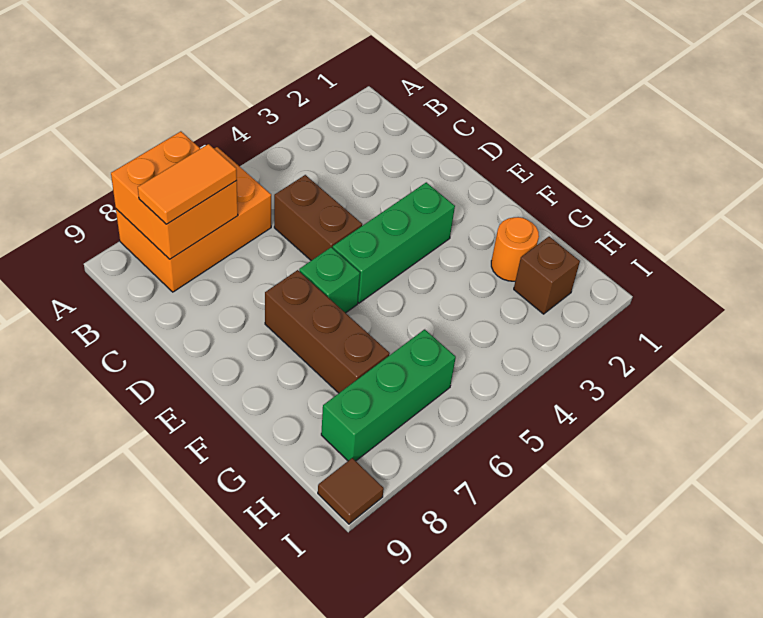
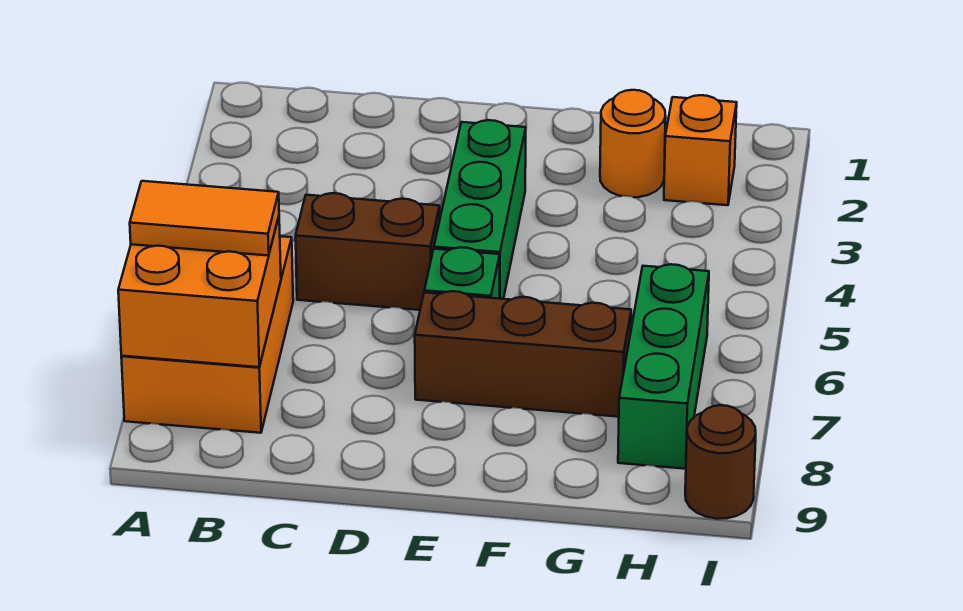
orange 1x2 tile [138,144,237,224] -> orange 1x2 tile turned to [130,181,279,256]
brown 1x1 brick [514,237,580,314] -> orange 1x1 brick [664,95,737,205]
brown 1x1 tile [318,458,384,524] -> brown 1x1 round brick [685,405,756,519]

